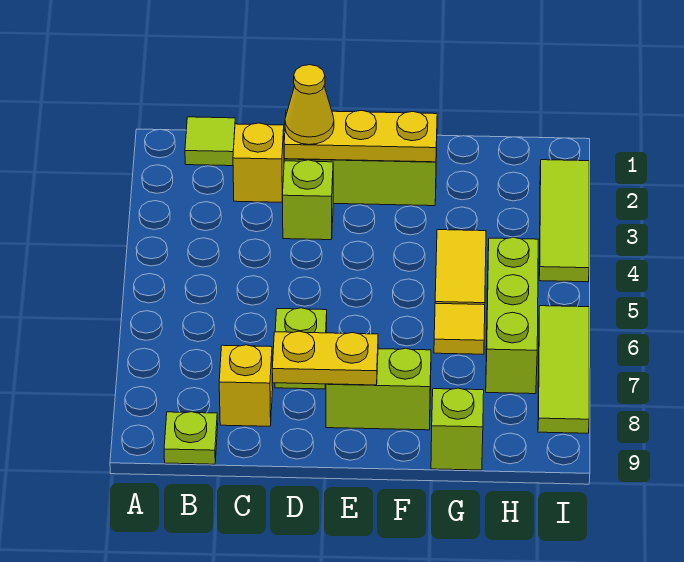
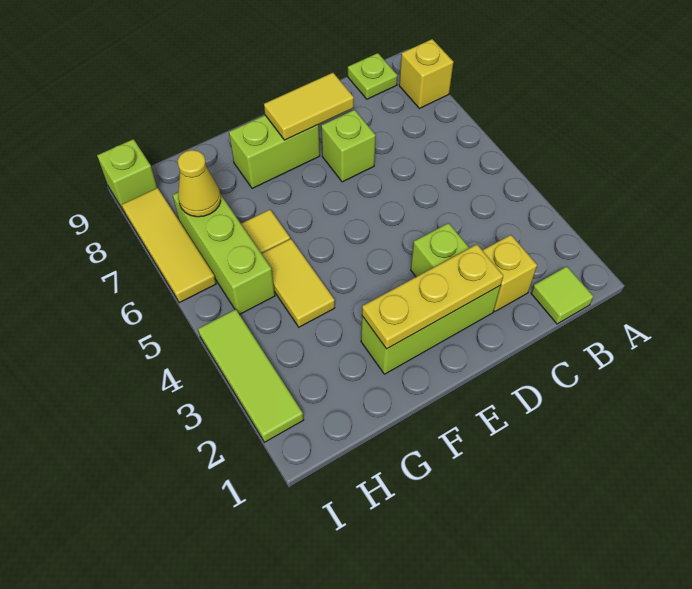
yellow 1x1 brick [219,345,273,426] -> yellow 1x1 brick moved to [399,39,453,108]
yellow 1x1 cone [285,65,334,145] -> yellow 1x1 cone moved to [178,150,221,217]
yellow 1x2 plate [272,331,378,385] -> yellow 1x2 tile [264,73,354,140]
lime 1x1 brick [431,388,484,470] -> lime 1x1 brick moved to [97,139,157,211]
lime 1x3 tile [538,306,589,433] -> yellow 1x3 tile [122,188,216,303]

